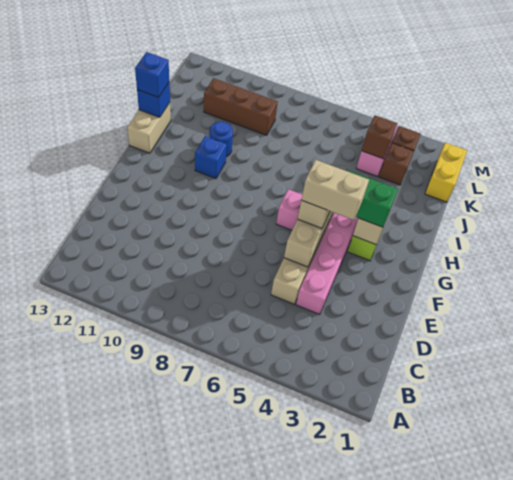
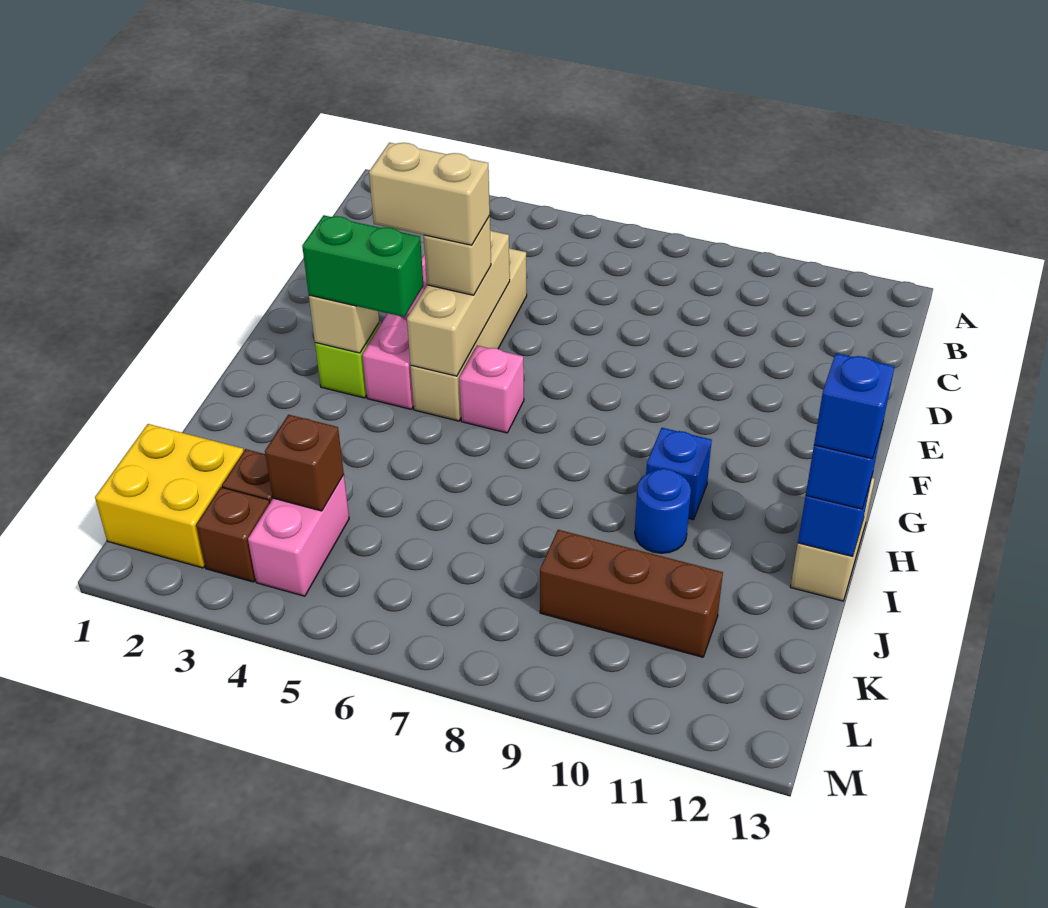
none -> blue 1x1 brick [814,353,895,459]
yellow 1x2 brick [425,142,467,202] -> yellow 2x2 brick [95,424,244,568]

